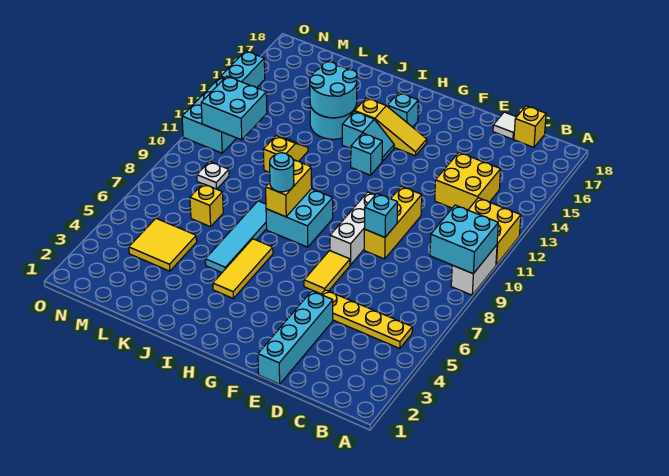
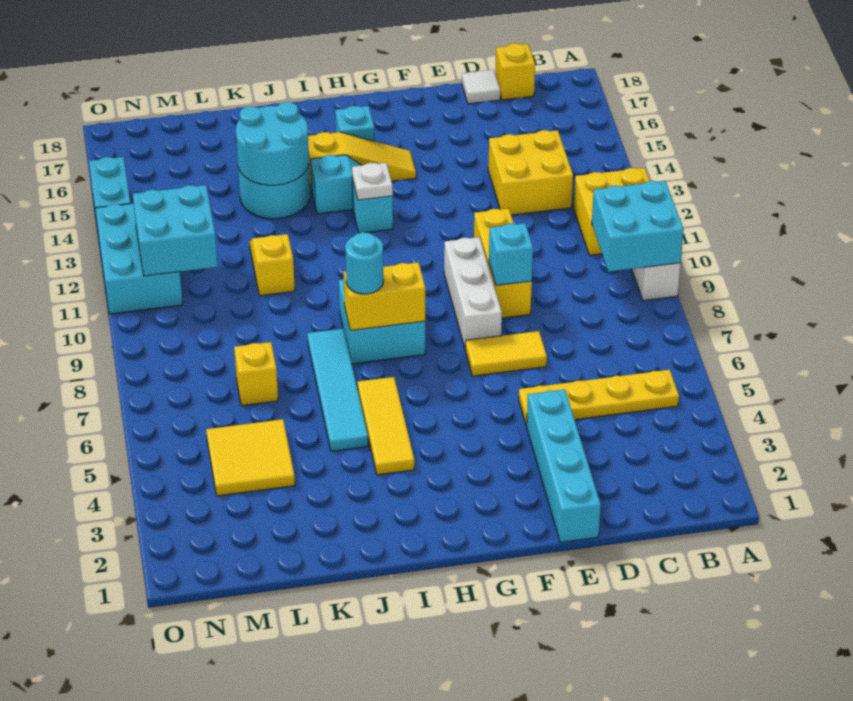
yellow 1x2 tile [304,251,350,294] -> yellow 1x2 tile turned to [465,331,547,376]
yellow 1x2 brick [266,160,312,217] -> yellow 1x2 brick turned to [344,262,425,330]
white 1x1 plate [197,161,229,189] -> white 1x1 plate moved to [352,163,393,200]

